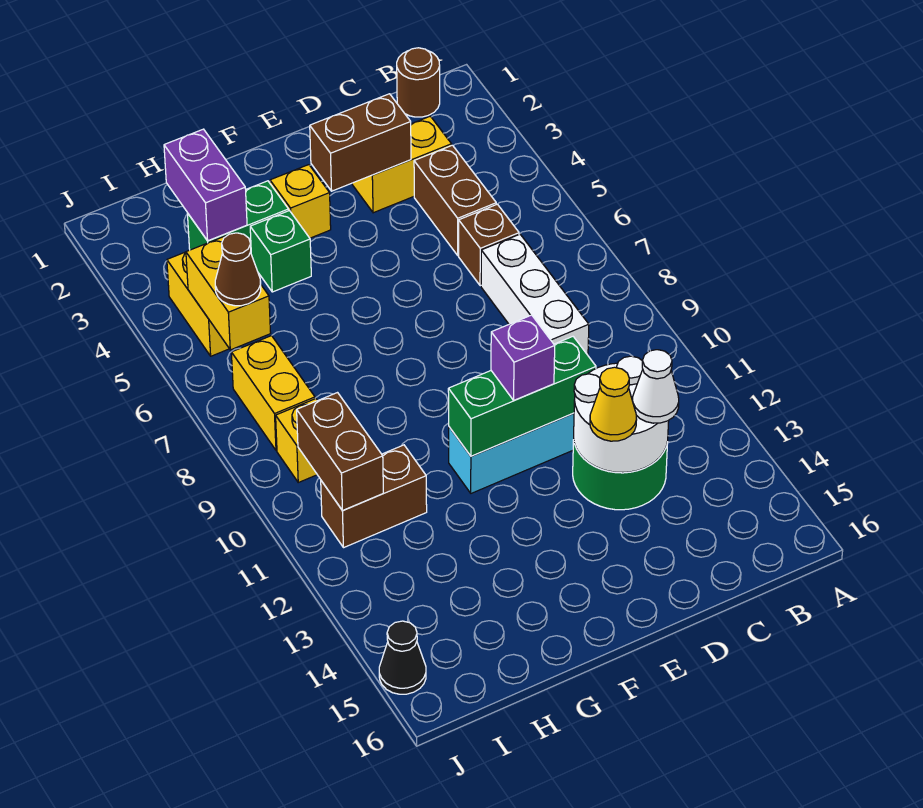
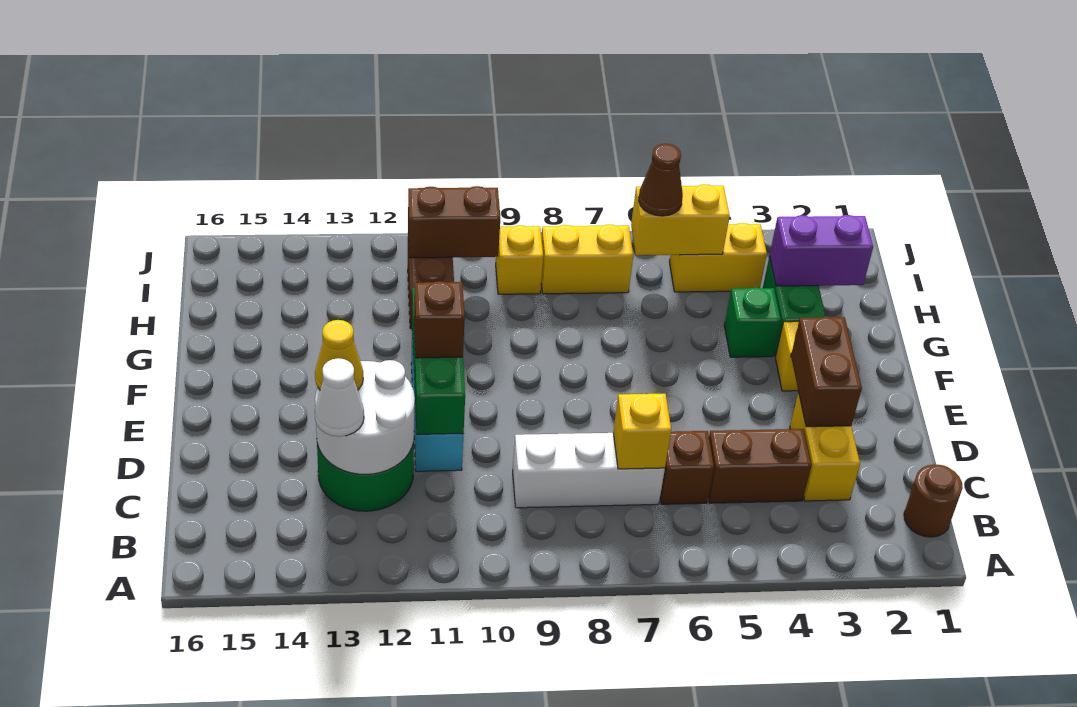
none -> yellow 1x1 brick [613,394,672,469]
purple 1x1 brick [491,315,555,400] -> brown 1x1 brick [414,281,465,358]
black 1x1 cone [379,621,426,694] -> none

